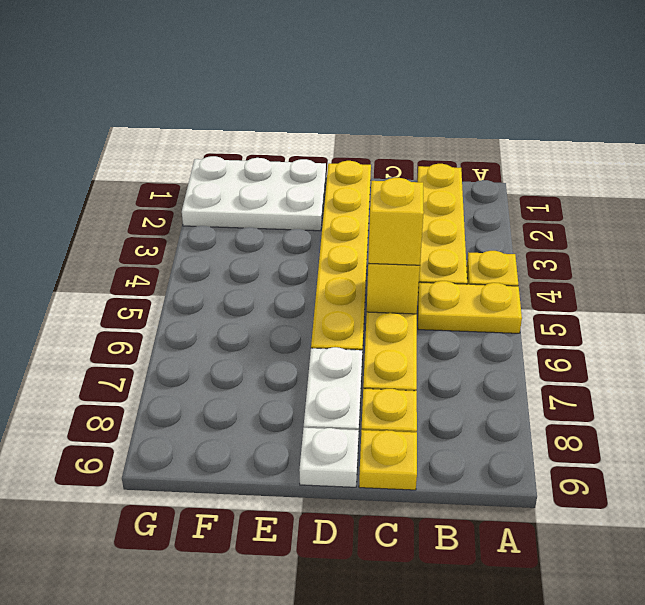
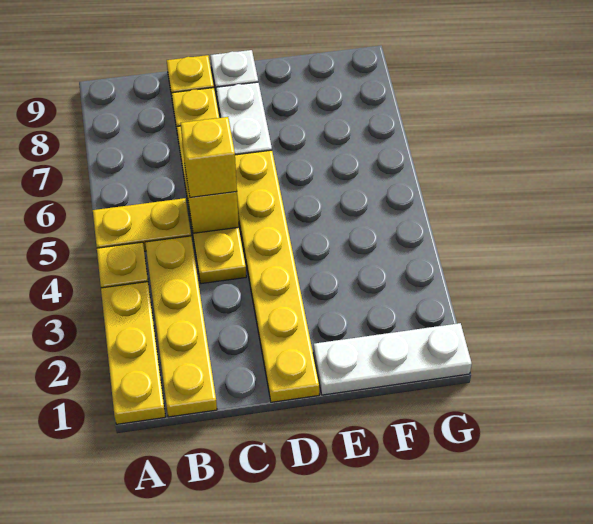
none -> yellow 1x3 plate [101,282,165,424]
white 2x3 plate [182,156,326,231] -> white 1x3 plate [313,323,472,395]

